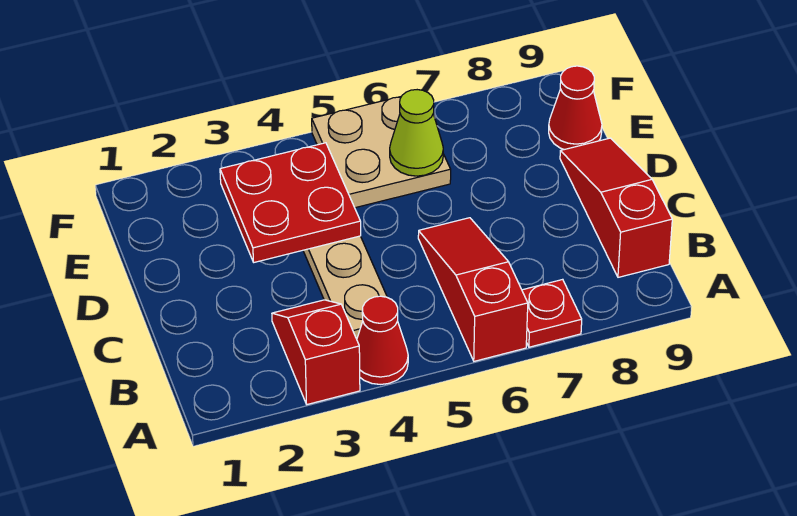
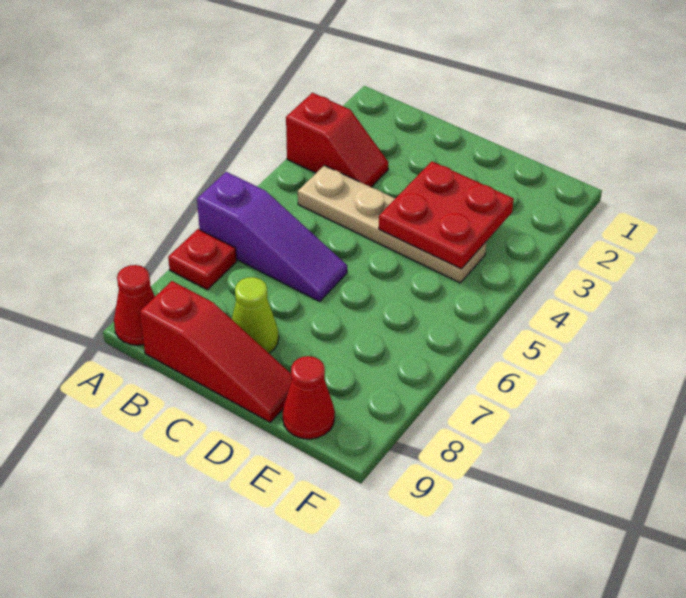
red 1x1 cone [357,296,408,384] -> red 1x1 cone moved to [114,265,155,345]
red 1x3 slope [418,218,528,361] -> purple 1x3 slope [197,172,347,301]
tan 2x2 plate [312,97,451,208] -> none
lime 1x1 cone [390,90,443,176] -> lime 1x1 cone moved to [232,277,279,353]

